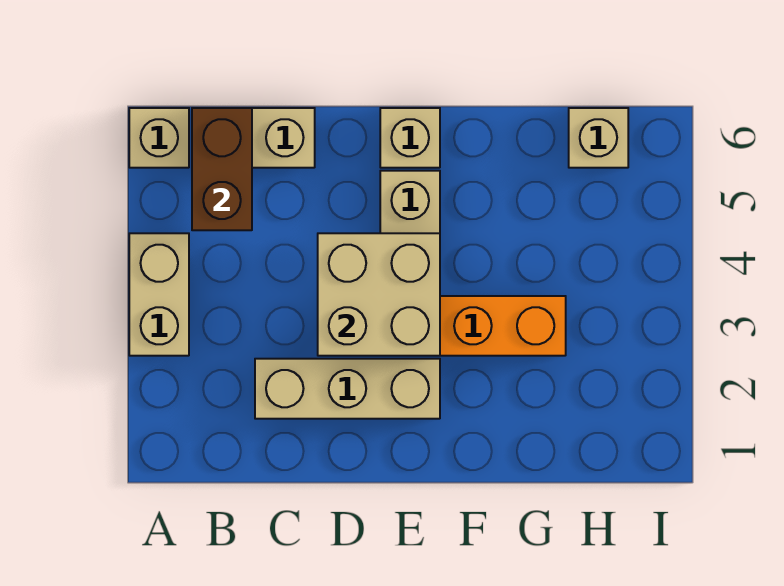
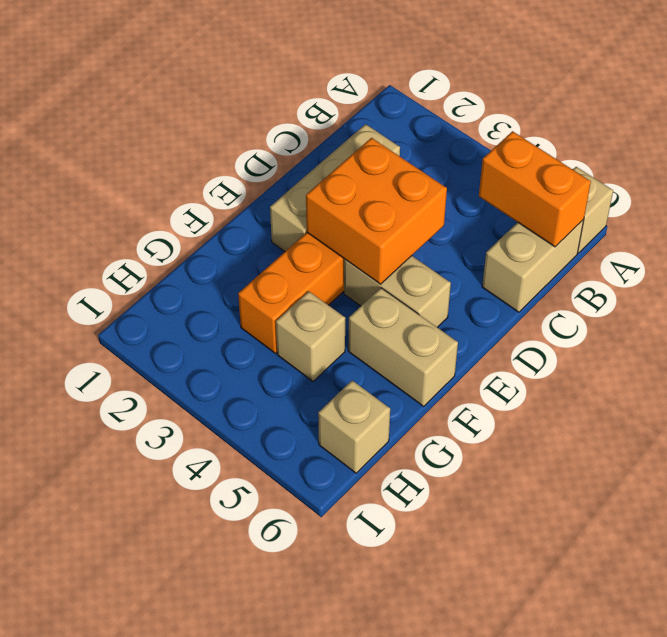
tan 1x2 brick [129,233,189,356] -> tan 1x2 brick moved to [348,288,458,406]
brown 1x2 brick [192,108,252,230] -> orange 1x2 brick [479,131,591,247]
tan 2x2 brick [318,233,440,356] -> orange 2x2 brick [306,138,447,284]
tan 1x1 brick [380,108,440,168] -> tan 1x1 brick moved to [276,291,345,381]

